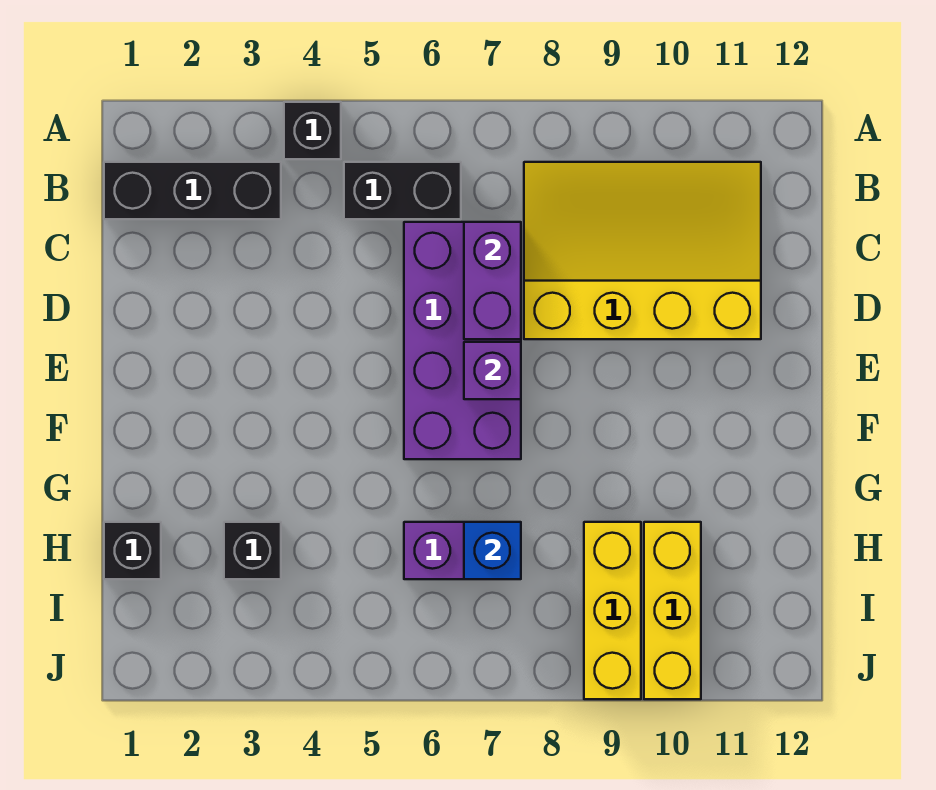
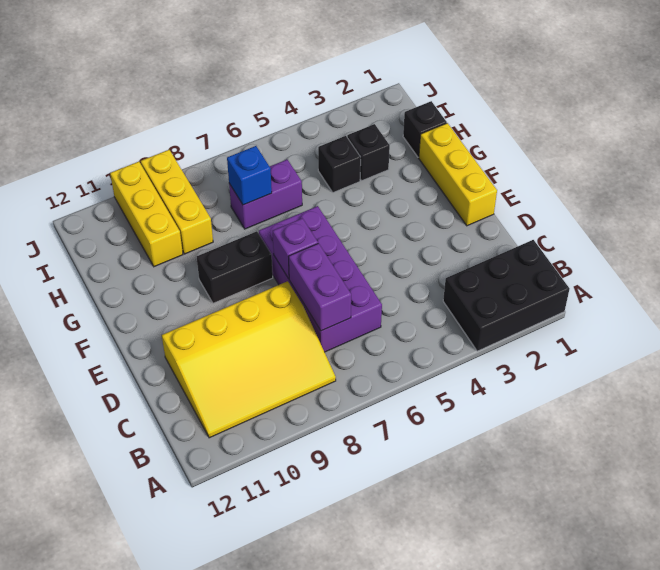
black 1x1 brick [284,102,341,159] -> black 1x1 brick moved to [318,136,361,193]
black 1x3 brick [104,162,281,219] -> black 2x3 brick [443,240,569,351]
black 1x2 brick [344,162,461,219] -> black 1x2 brick moved to [197,231,273,303]
none -> yellow 1x3 brick [419,123,497,226]

